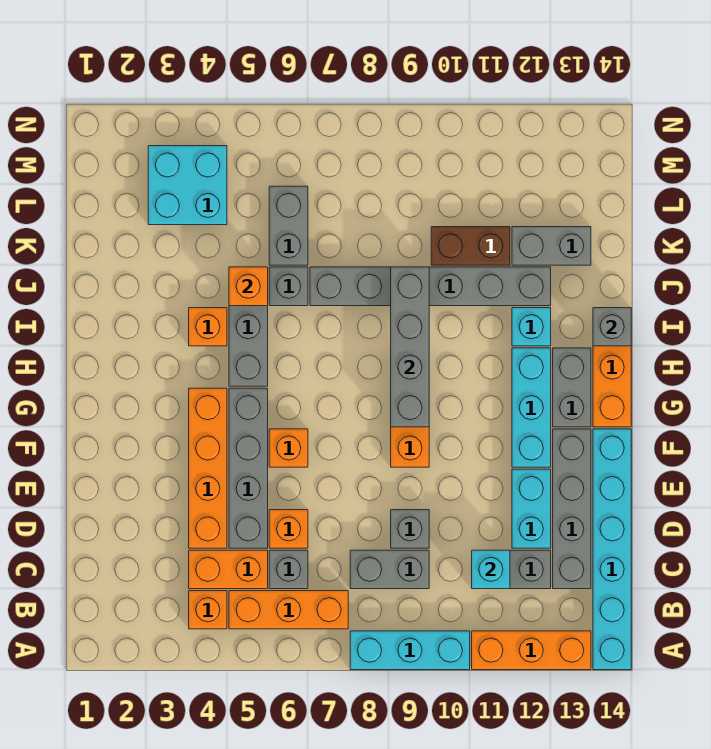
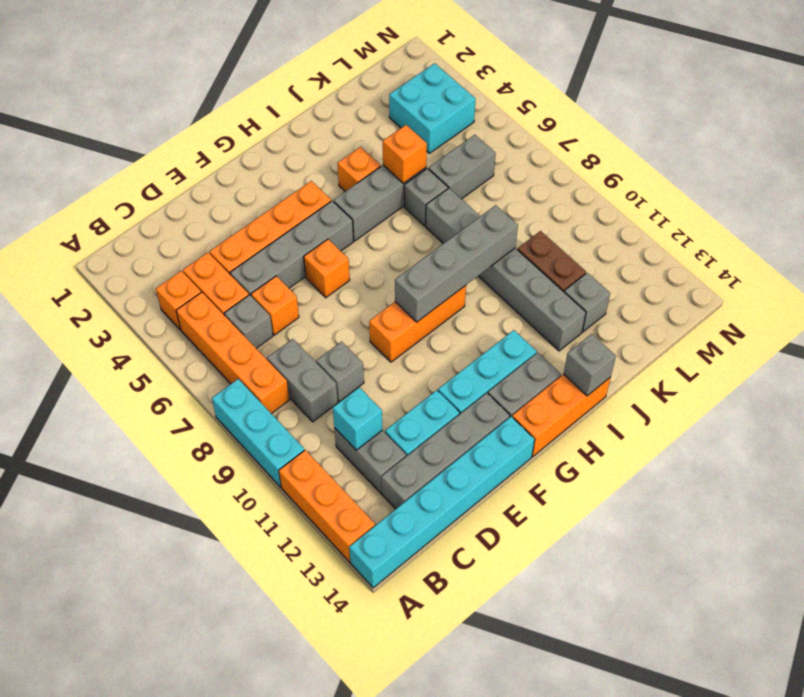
orange 1x3 brick [229,591,348,629] -> orange 1x4 brick [176,292,289,414]
cyan 1x1 brick [512,308,551,346] -> none
grey 1x2 brick [512,227,591,265] -> grey 1x1 brick [564,273,610,332]

